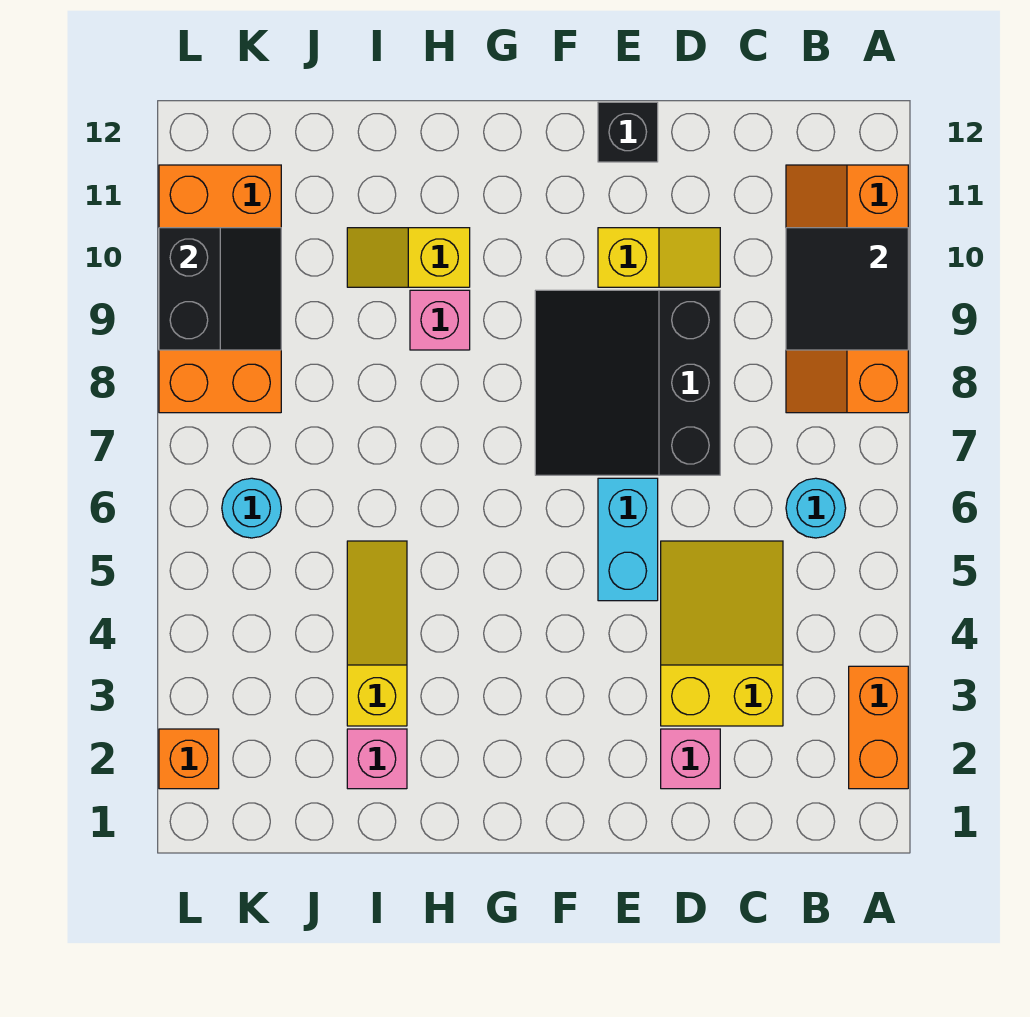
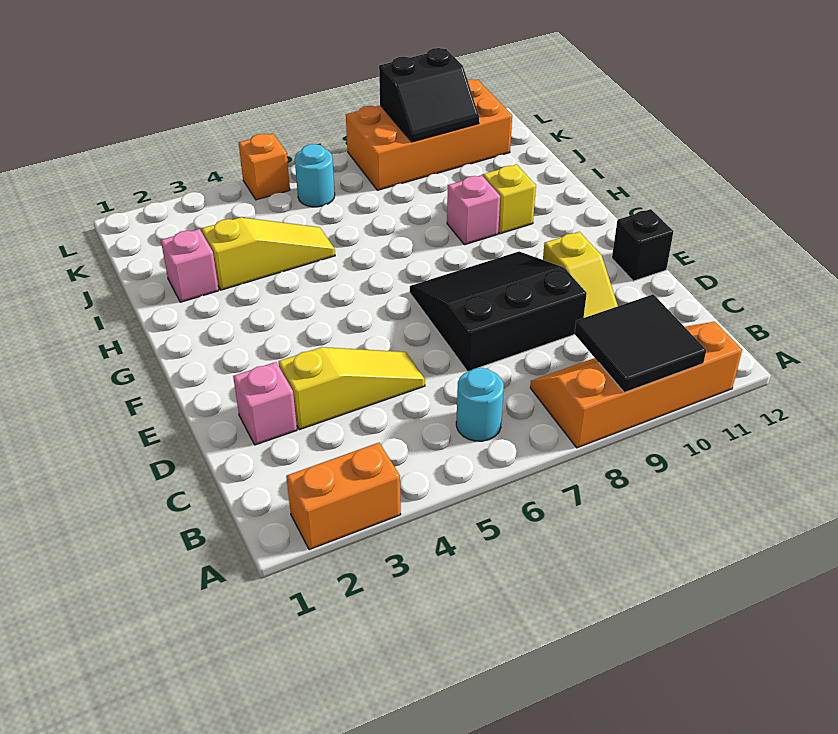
yellow 2x3 slope [661,541,783,726] -> yellow 1x3 slope [278,347,425,430]
cyan 1x2 brick [598,478,658,601] -> none
orange 1x1 brick [159,729,219,789] -> orange 1x1 brick moved to [239,133,290,200]

